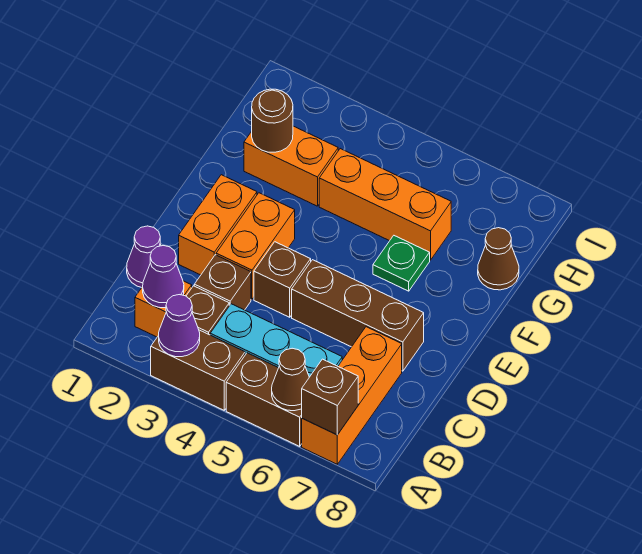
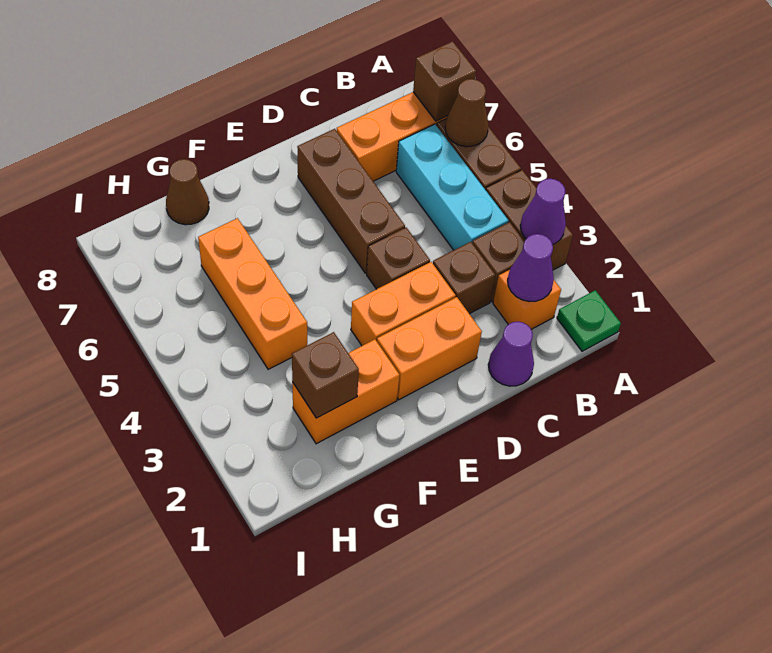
green 1x1 plate [373,236,430,291] -> green 1x1 plate moved to [557,290,621,351]
orange 1x2 brick [244,126,338,206] -> orange 1x2 brick turned to [292,339,399,444]
brown 1x1 round brick [252,89,293,152] -> brown 1x1 brick [292,332,359,418]

